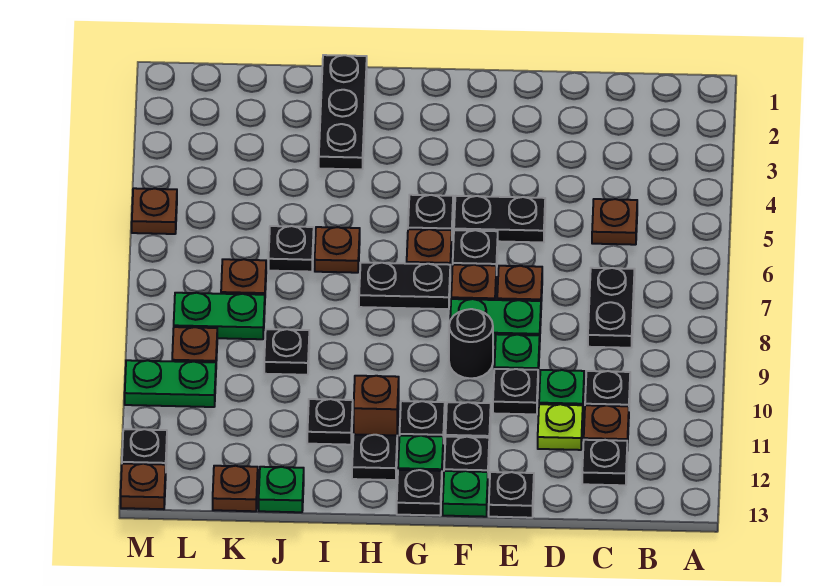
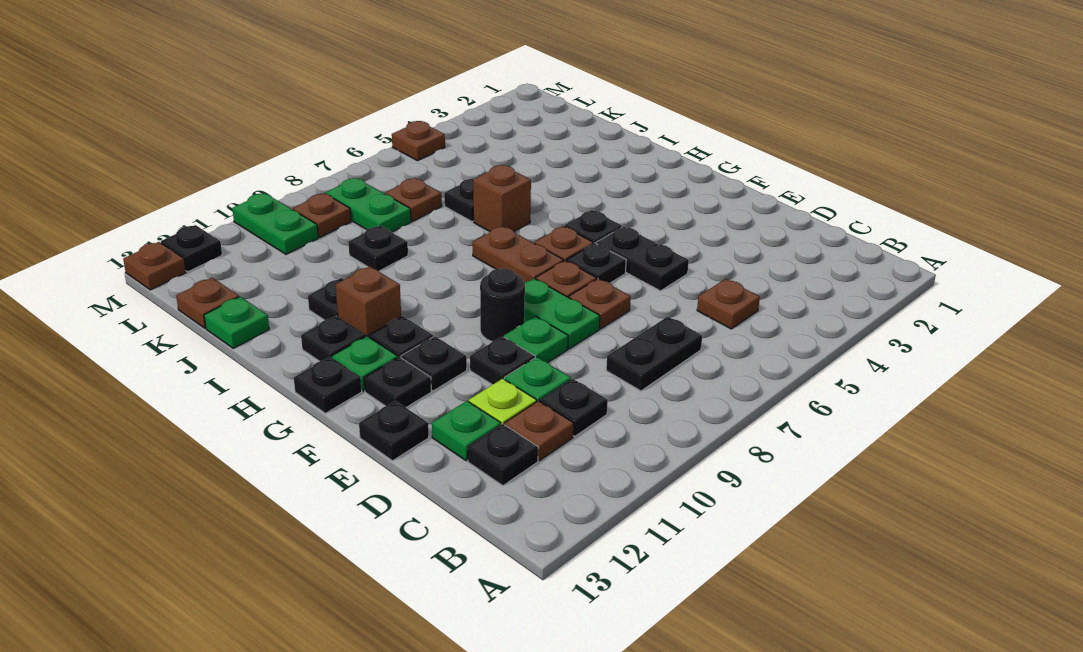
green 1x1 plate [443,471,488,517] -> green 1x1 plate moved to [432,401,501,461]
black 1x2 plate [359,263,450,309] -> brown 1x2 plate [473,226,564,282]
black 1x3 plate [319,55,367,169] -> none
brown 1x1 plate [315,227,360,273] -> brown 1x1 brick [473,165,531,231]

